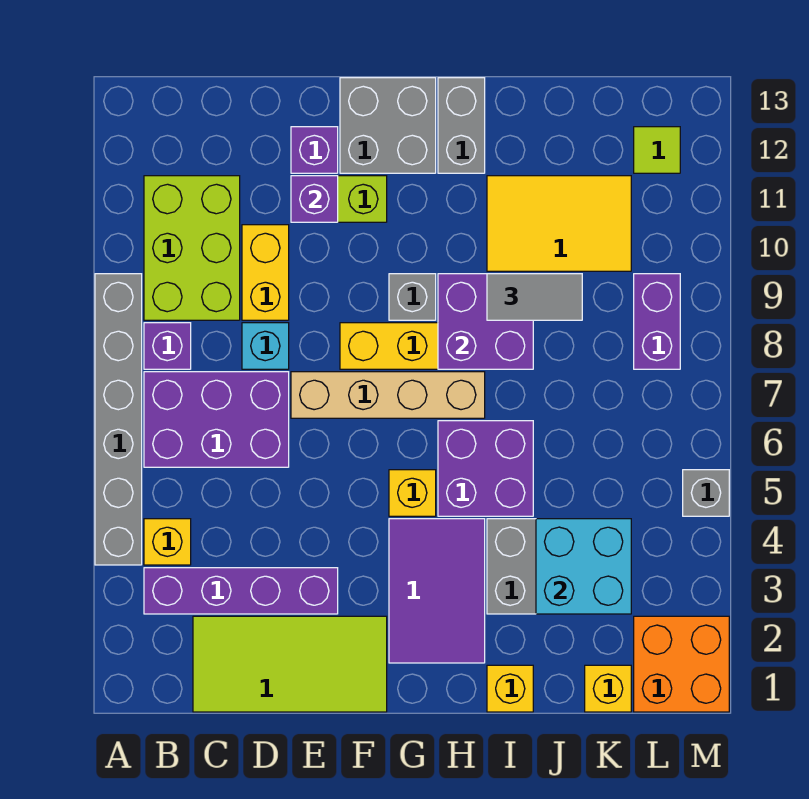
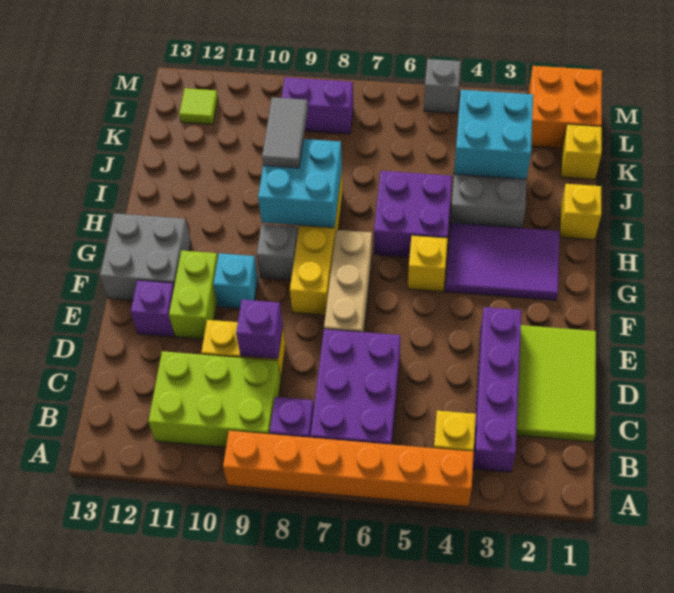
grey 1x6 brick [95,274,142,565] -> orange 1x6 brick [223,431,474,507]
lime 2x4 tile [193,616,387,712] -> lime 2x3 tile [516,325,596,442]
cyan 1x1 brick [242,323,289,369] -> cyan 1x1 brick moved to [213,253,258,309]
tan 1x4 brick [291,372,485,418] -> tan 1x3 brick [324,230,372,332]
purple 1x1 brick [291,176,338,222] -> purple 1x1 brick moved to [236,300,283,359]
purple 2x2 brick [438,274,533,369] -> cyan 2x2 brick [258,139,342,228]
grey 1x2 brick [438,78,485,173] -> none
yellow 2x3 tile [487,176,631,271] -> none

